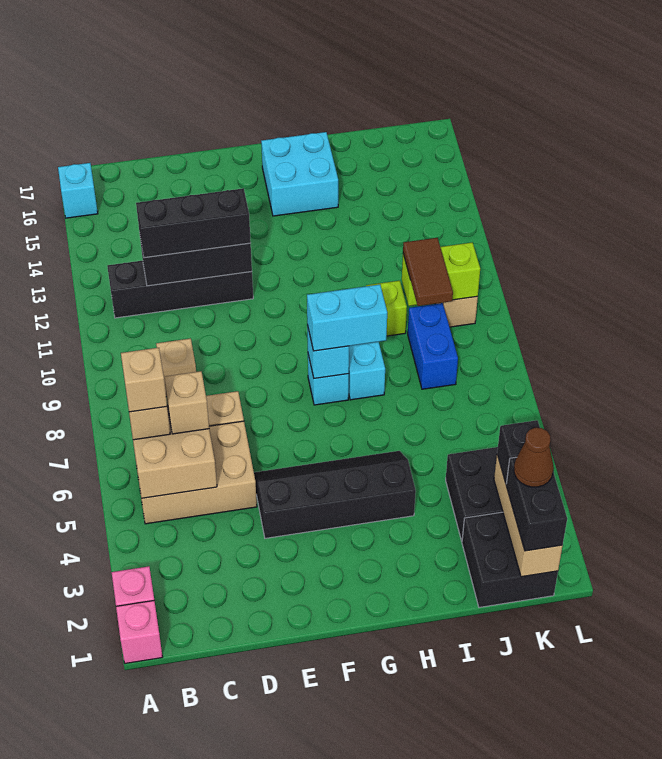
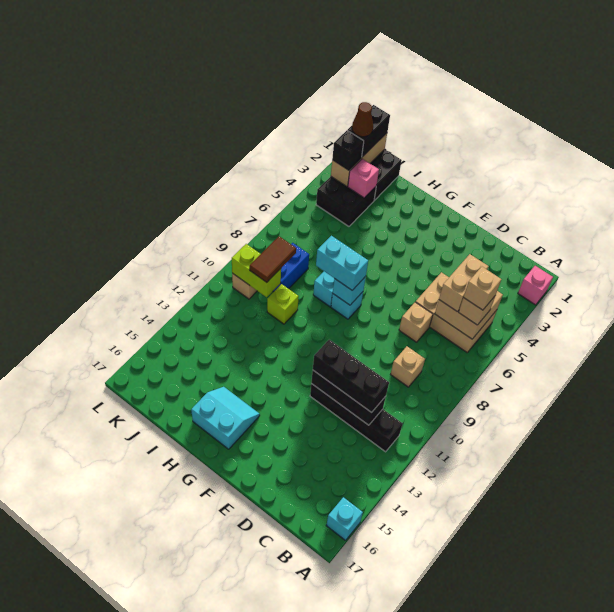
pink 1x1 brick [116,601,163,663] -> pink 1x1 brick moved to [348,159,379,198]
tan 1x1 brick [164,371,209,434] -> tan 1x2 brick [439,254,488,312]
black 2x4 slope [254,451,416,538] -> none
cyan 2x2 brick [261,132,338,216] -> cyan 2x2 slope [191,387,260,449]

